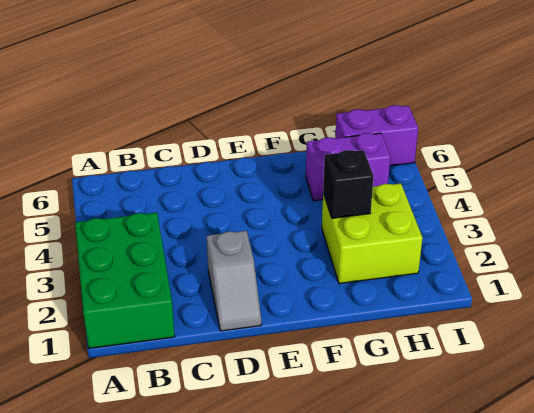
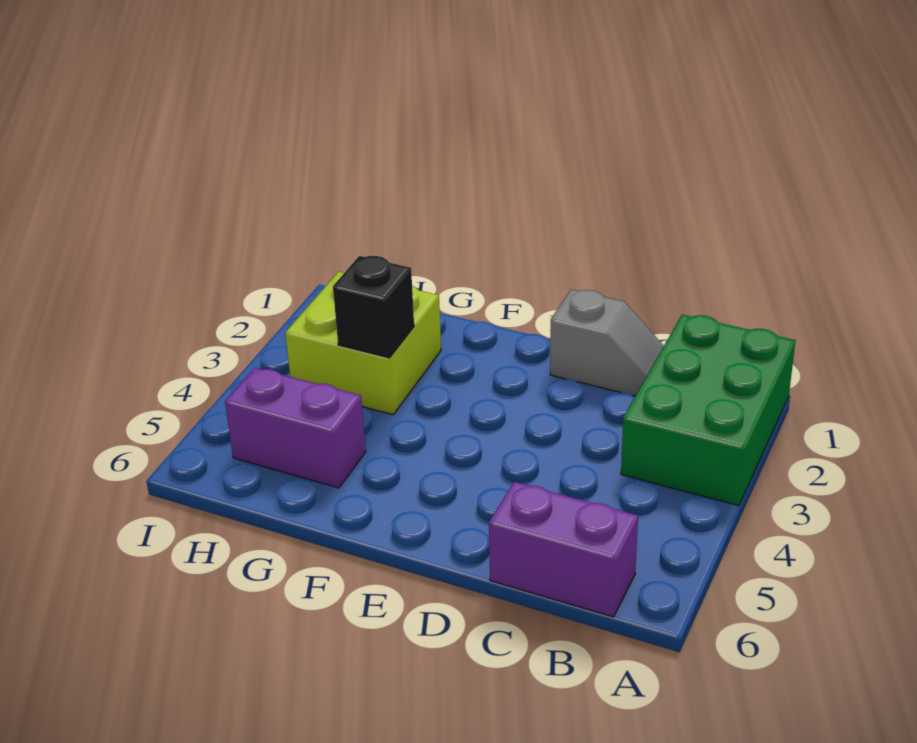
grey 1x2 slope [207,231,261,331] -> grey 1x2 slope turned to [550,290,664,396]
purple 1x2 brick [335,105,418,166] -> purple 1x2 brick moved to [489,482,638,617]

